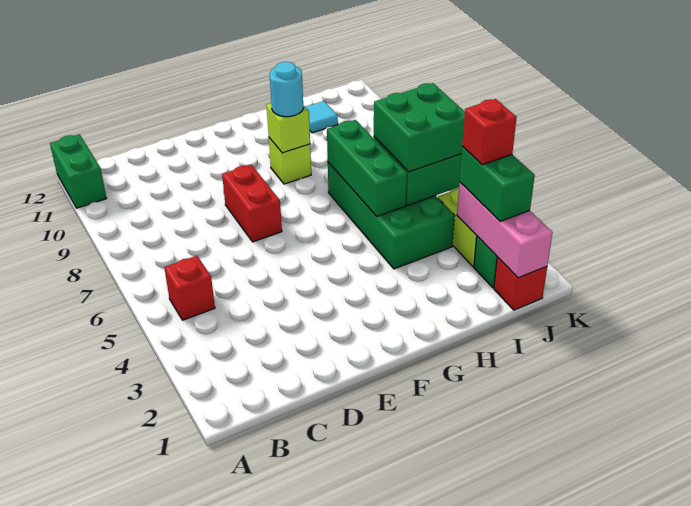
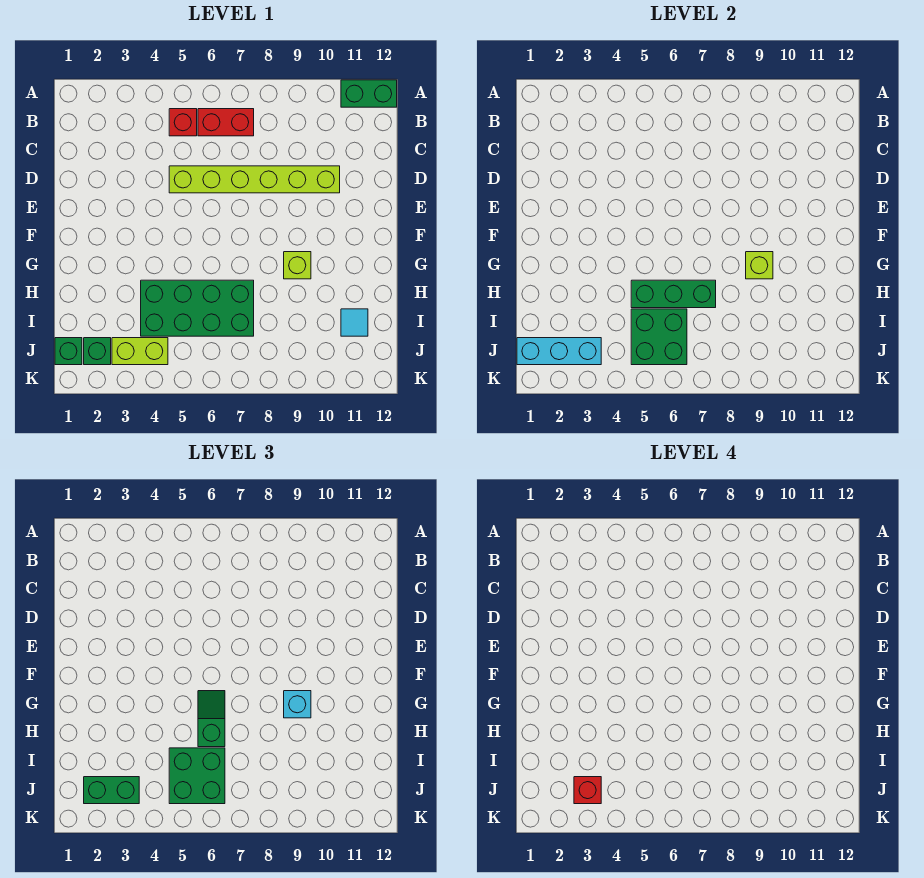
none -> lime 1x6 brick [169,166,340,193]
red 1x2 brick [222,164,282,242] -> red 1x2 brick moved to [198,109,254,136]
none -> green 1x2 slope [198,691,225,747]
cyan 1x1 round brick [270,62,303,117] -> cyan 1x1 brick [284,691,311,718]
red 1x1 brick [494,257,547,310] -> green 1x1 brick [55,338,82,365]
pink 1x3 brick [457,182,553,278] -> cyan 1x3 brick [517,338,601,365]

